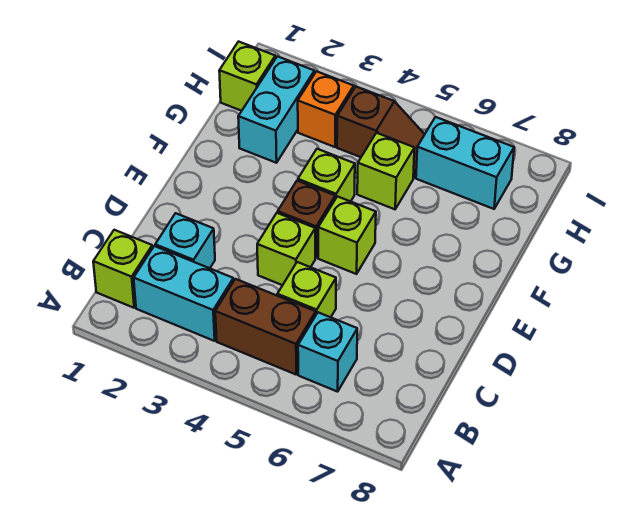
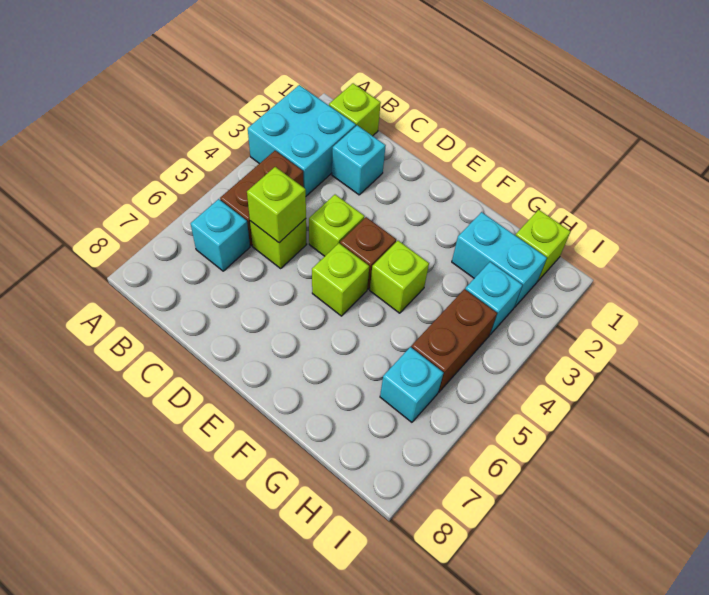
cyan 1x2 brick [134,246,234,341] -> cyan 2x2 brick [248,85,356,196]
lime 1x1 brick [357,133,415,209] -> lime 1x1 brick moved to [247,167,306,243]
orange 1x1 brick [298,71,354,147] -> cyan 1x1 brick [465,262,522,335]
brown 1x2 slope [337,87,425,178] -> brown 1x2 brick [411,289,497,392]
cyan 1x2 brick [416,117,514,209] -> cyan 1x1 brick [380,347,444,422]

